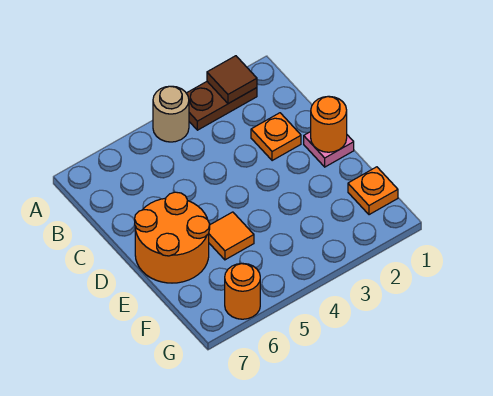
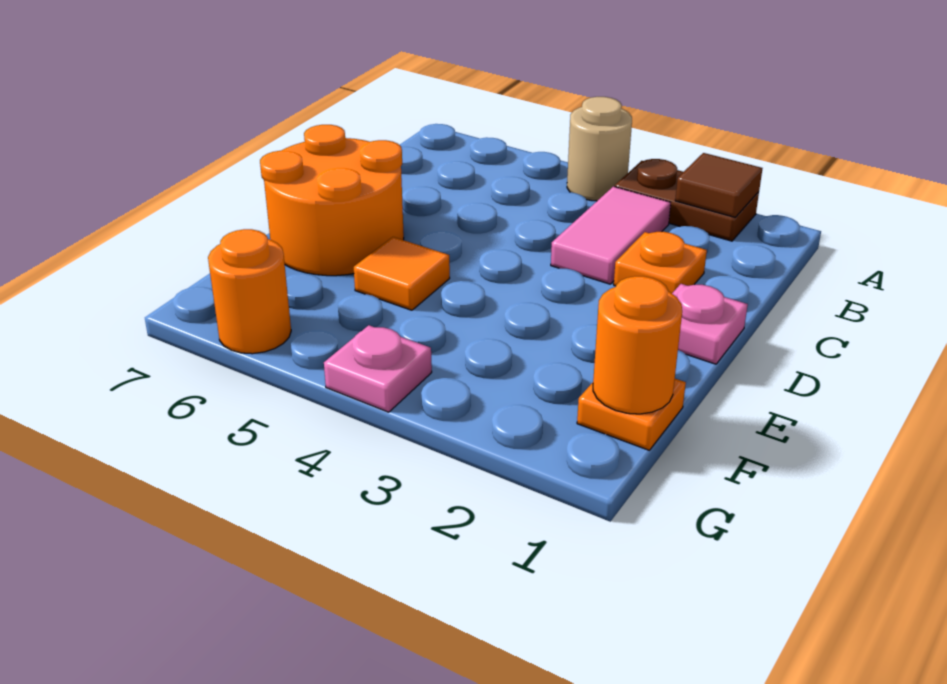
none -> pink 1x2 tile [551,187,671,284]
orange 1x1 round brick [311,96,347,152] -> orange 1x1 round brick moved to [593,276,682,414]
none -> pink 1x1 plate [324,325,432,412]

